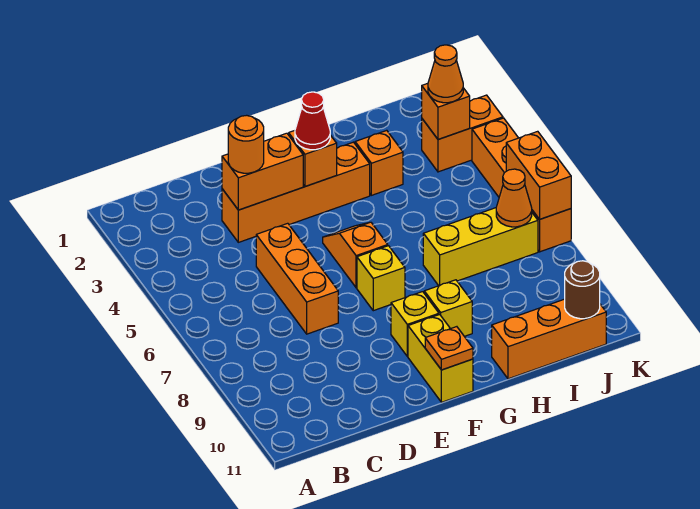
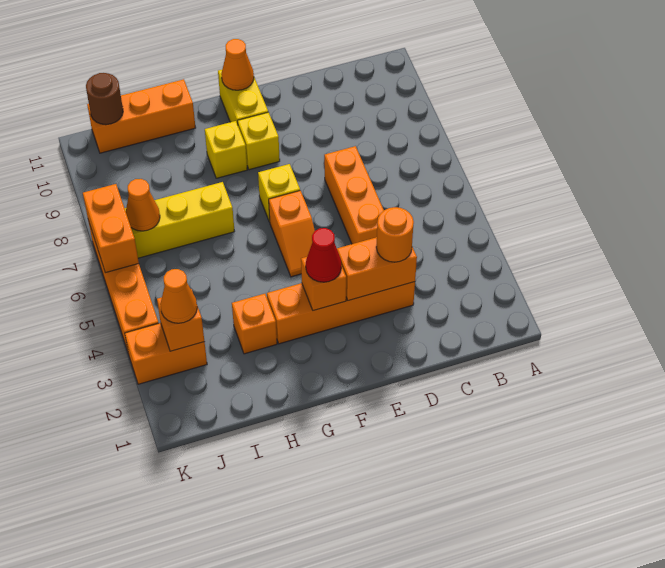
orange 1x1 plate [425,327,473,370] -> orange 1x1 cone [221,39,254,90]

